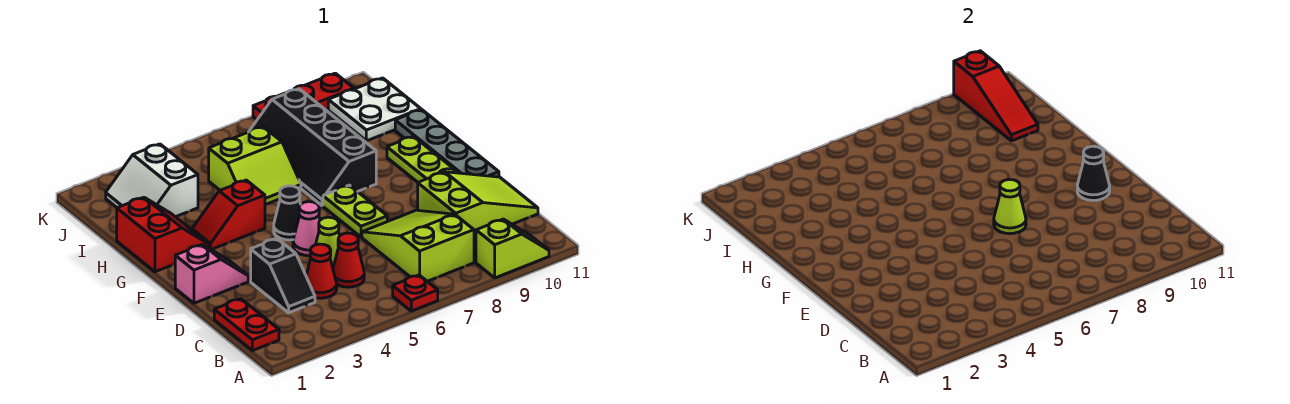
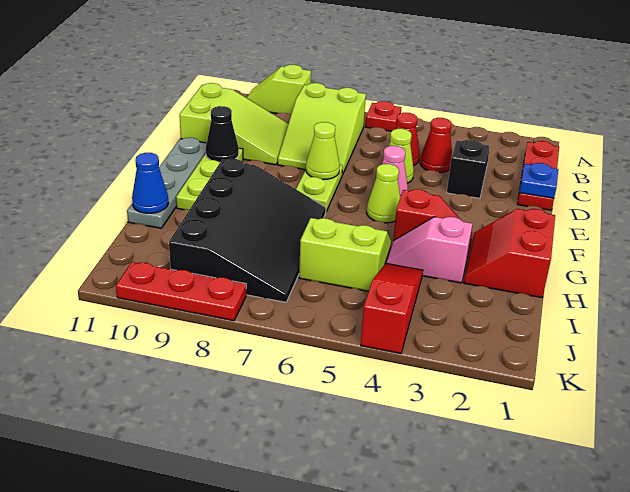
red 1x2 plate [214,299,279,351] -> red 1x3 plate [517,141,559,210]
lime 2x3 slope [418,172,538,239] -> lime 2x3 slope turned to [179,83,288,165]
none -> blue 1x1 plate [520,163,558,198]
pink 1x2 slope [175,245,248,303] -> pink 1x2 slope moved to [386,217,472,283]
black 1x1 cone [274,186,301,240] -> lime 1x1 cone [367,164,400,223]
black 2x4 slope [249,89,376,205] -> black 3x4 slope [169,159,326,302]
none -> blue 1x1 cone [132,153,168,213]
white 2x2 slope [106,144,198,217] -> none
white 2x2 plate [328,78,421,141] -> none
red 1x3 slope [954,51,1038,141] -> red 1x3 slope moved to [361,264,423,354]

